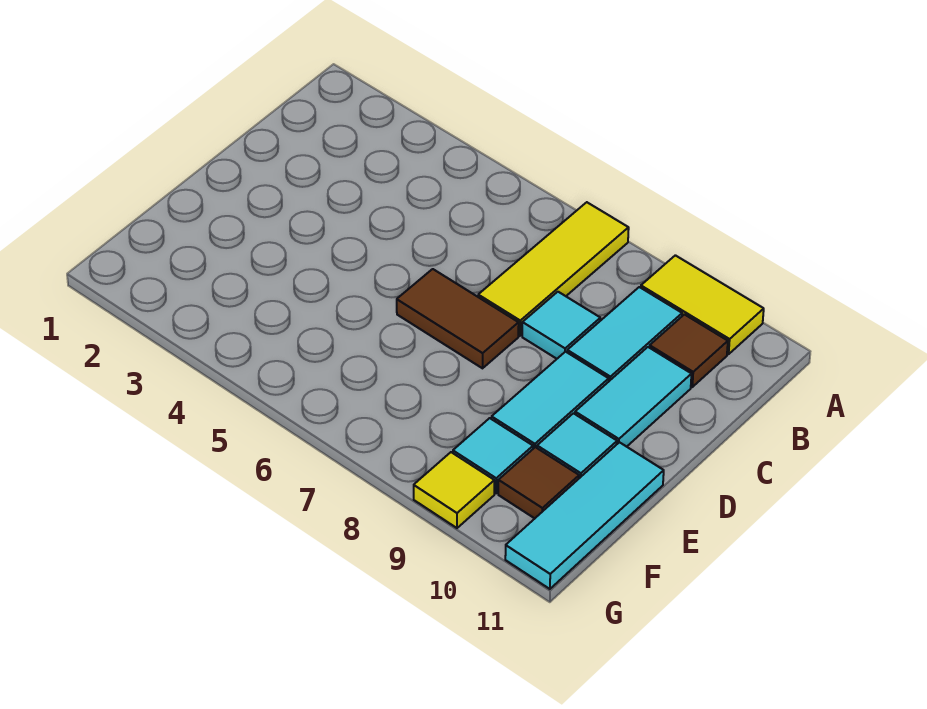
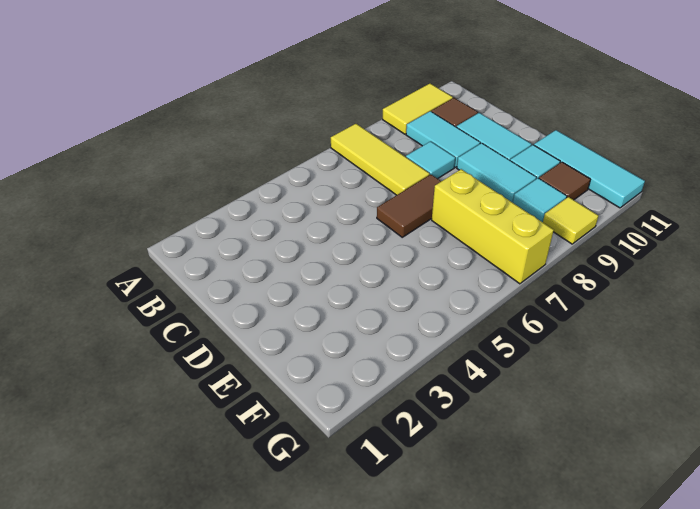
none -> yellow 1x3 brick [432,169,554,284]

